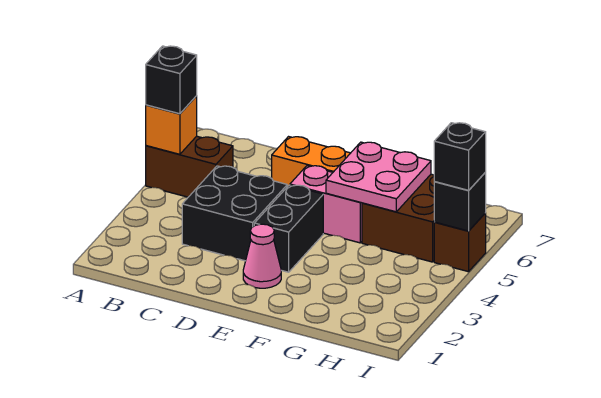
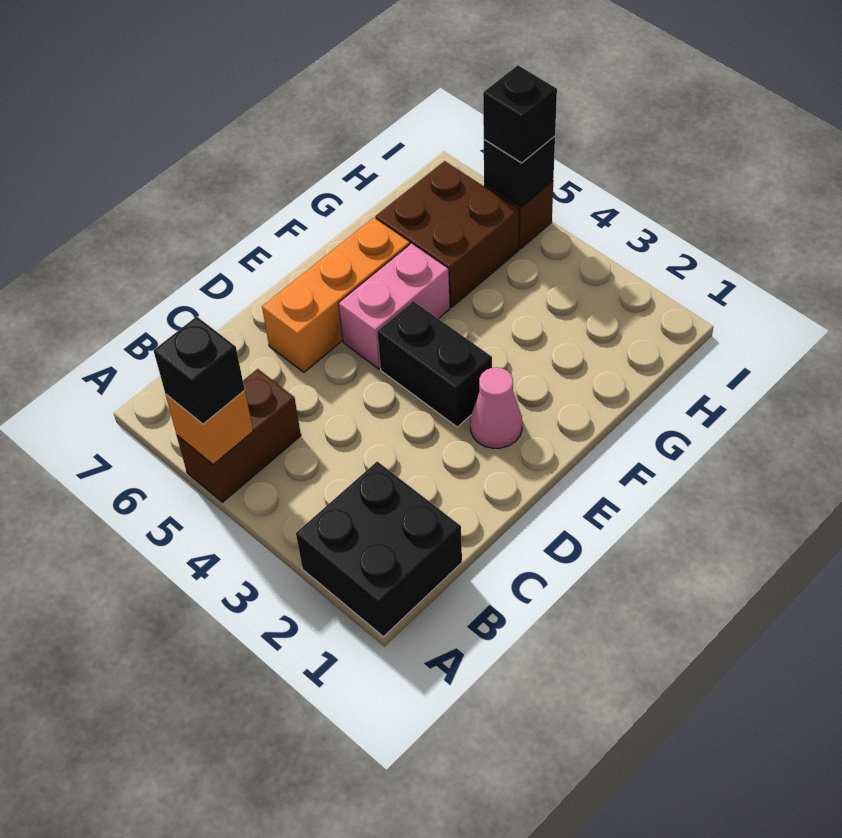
black 2x2 brick [182,166,287,261] -> black 2x2 brick moved to [296,461,462,637]
pink 2x2 plate [326,142,431,212] -> none

